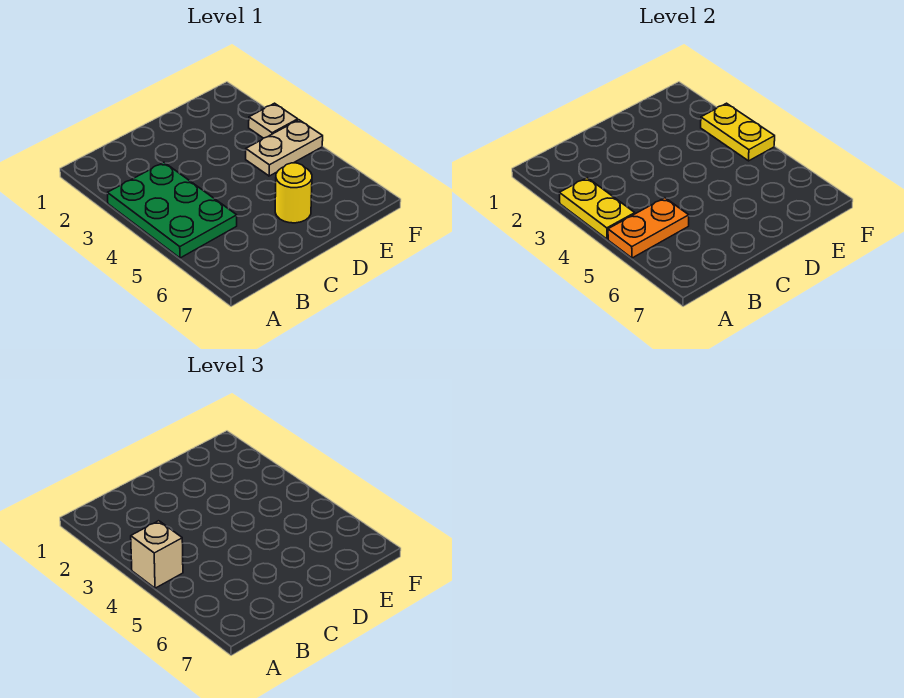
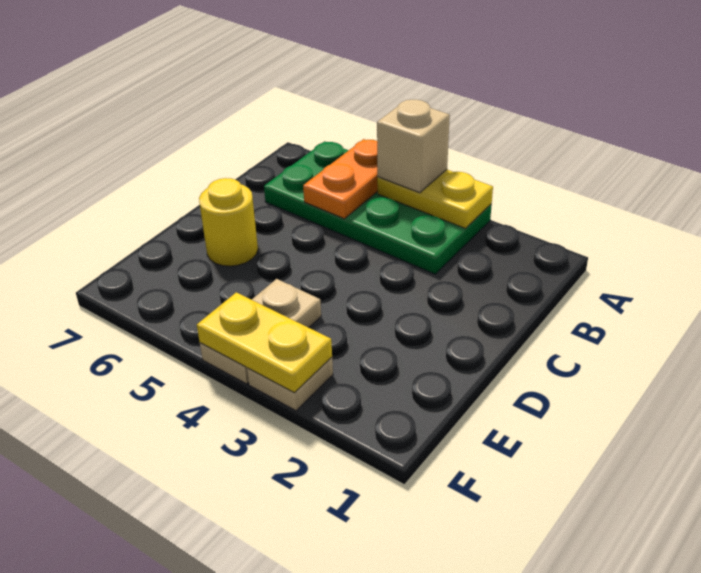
green 2x3 plate [107,162,237,258] -> green 2x4 plate [264,141,492,274]

